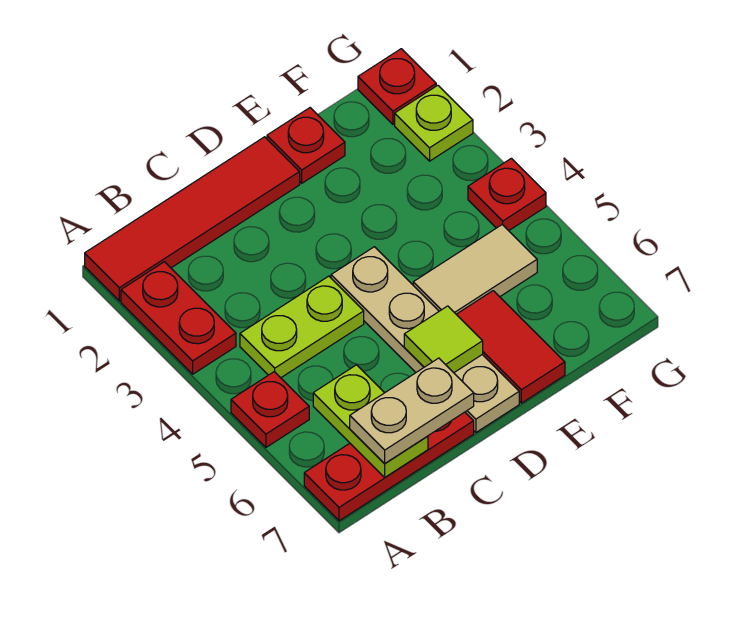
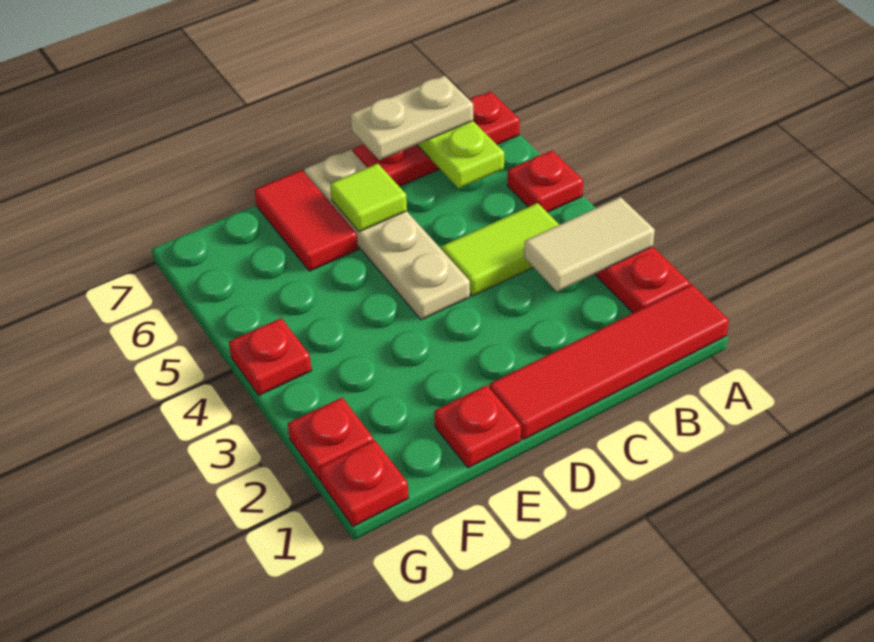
lime 1x2 plate [240,276,364,378] -> lime 1x2 tile [442,203,559,296]
tan 1x2 tile [413,225,537,314] -> tan 1x2 tile moved to [524,197,655,292]
lime 1x1 plate [395,85,473,161] -> red 1x1 plate [288,398,374,481]

